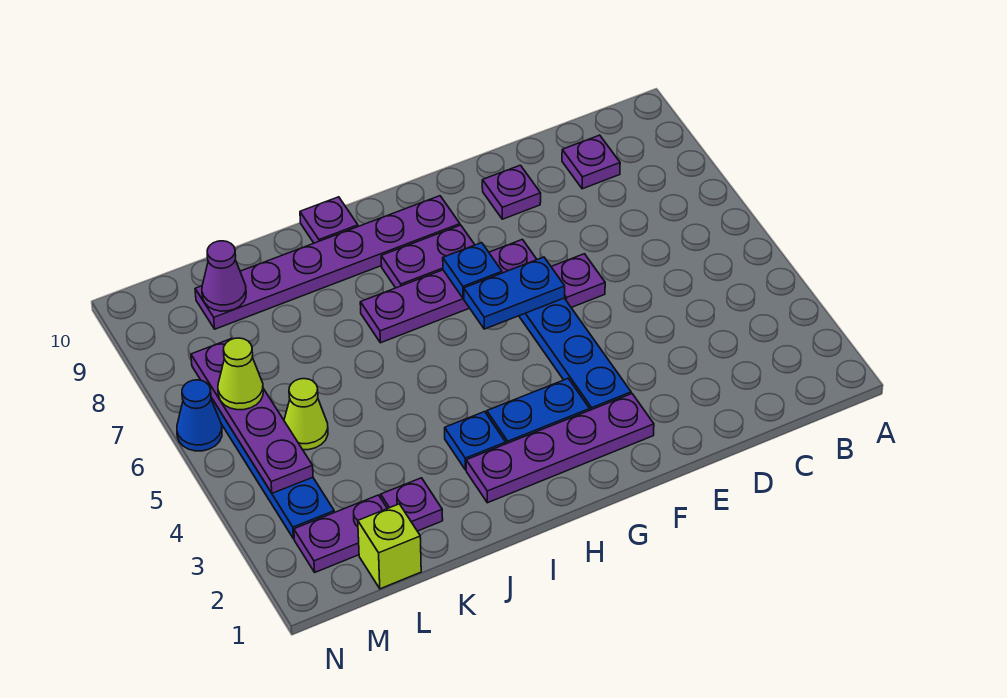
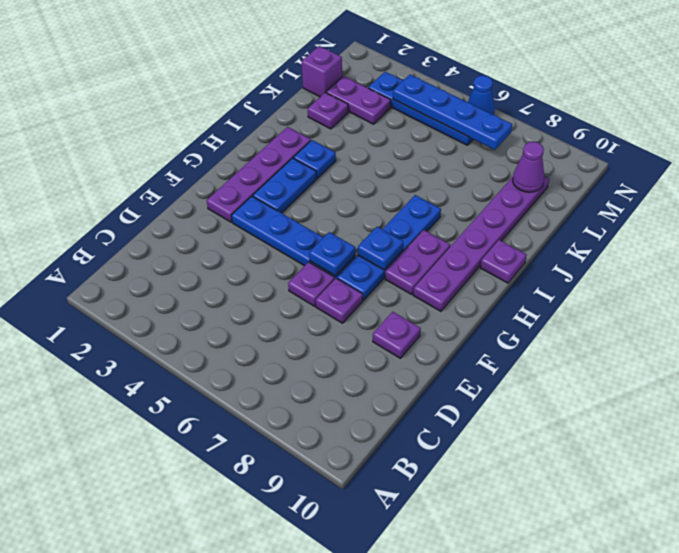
purple 1x1 plate [562,135,620,189] -> purple 1x1 plate moved to [316,278,363,323]
blue 1x2 plate [464,257,565,329] -> blue 1x1 plate [309,232,355,276]
purple 1x4 plate [360,239,537,343] -> blue 1x4 plate [337,195,441,301]
lime 1x1 brick [358,504,421,589] -> purple 1x1 brick [301,46,342,97]
purple 1x2 plate [294,495,387,572] -> purple 1x2 plate turned to [326,76,391,124]
lime 1x1 cone [284,379,328,450] -> none
purple 1x4 plate [191,339,313,493] -> blue 1x4 plate [393,75,512,150]
lime 1x1 cone [218,338,263,410] -> none

